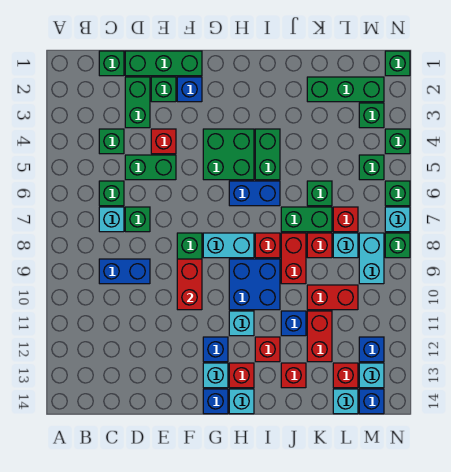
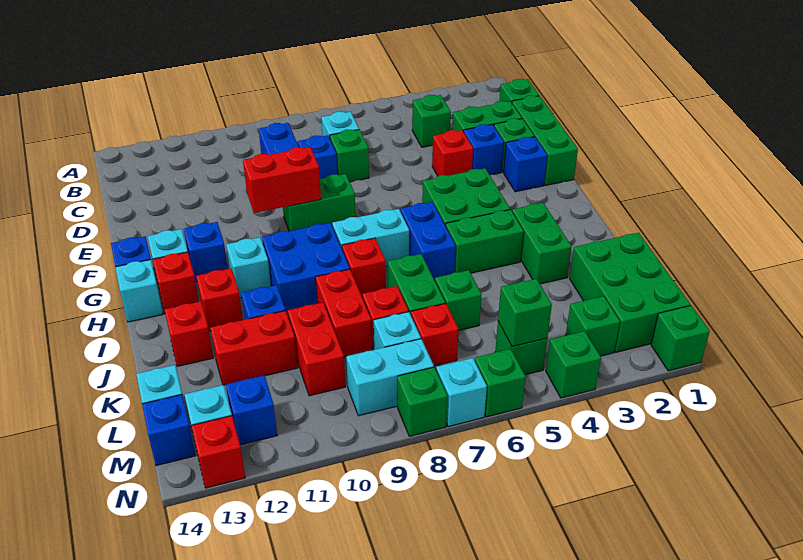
green 1x1 brick [99,181,124,206] -> green 1x1 brick moved to [498,279,552,347]
green 1x2 brick [125,155,176,180] -> green 1x2 brick moved to [512,203,572,284]
none -> blue 1x1 brick [298,135,337,179]
none -> blue 1x1 brick [464,124,504,175]
cyan 1x2 brick [203,233,254,258] -> cyan 1x2 brick turned to [332,209,409,266]
red 1x2 brick [281,233,306,284] -> red 1x2 brick turned to [316,269,372,357]
green 1x3 brick [307,77,384,102] -> green 2x3 brick [569,233,691,352]
red 1x1 brick [333,363,358,388] -> red 1x1 brick moved to [192,416,245,488]

